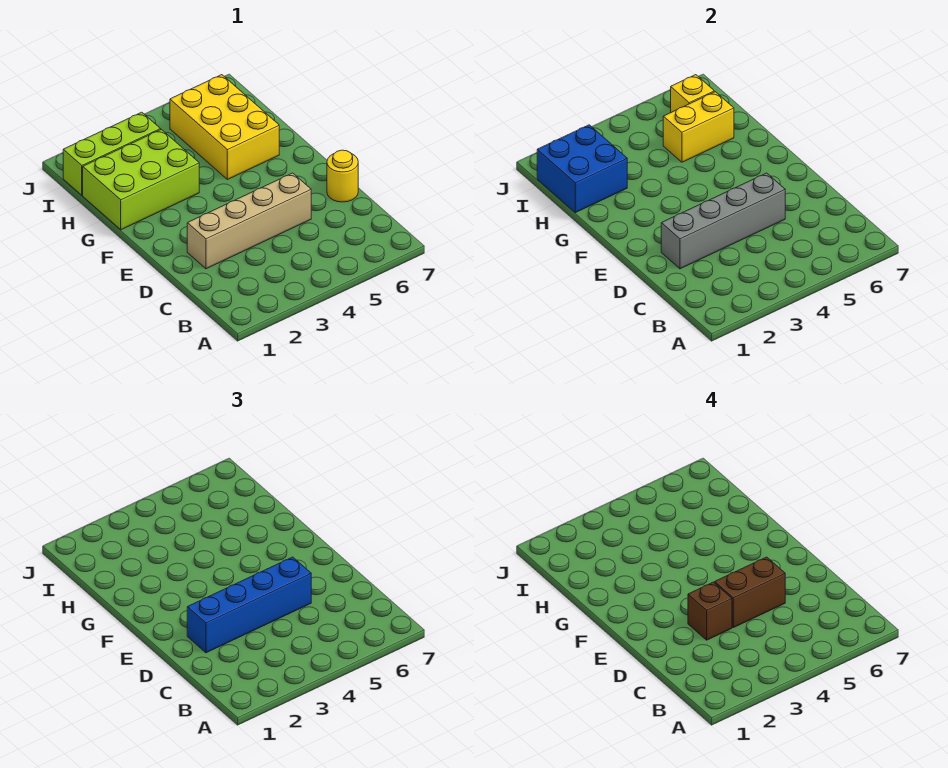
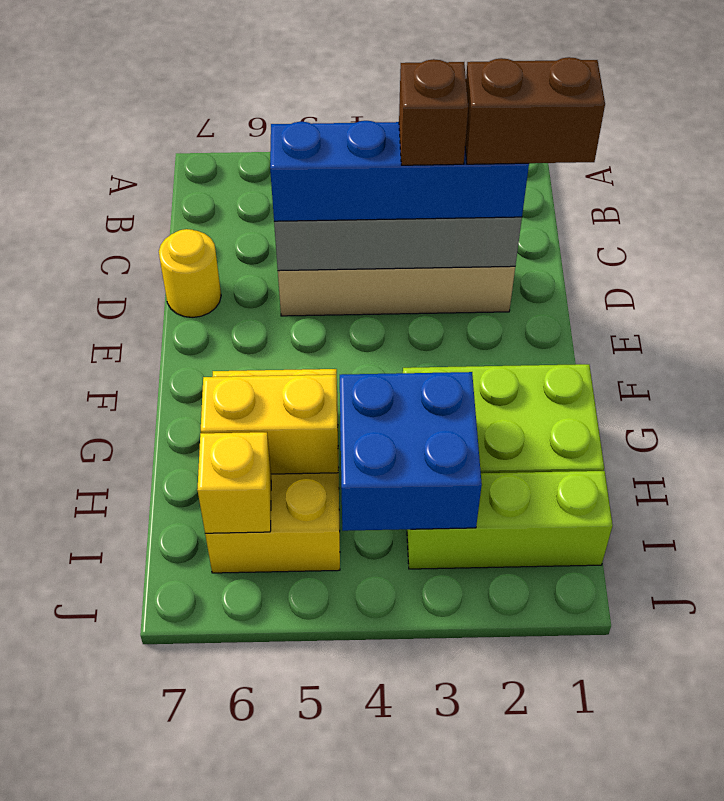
brown 1x2 brick [715,557,785,628] -> brown 1x2 brick moved to [465,57,605,164]
blue 2x2 brick [537,125,627,213] -> blue 2x2 brick moved to [340,372,482,531]

